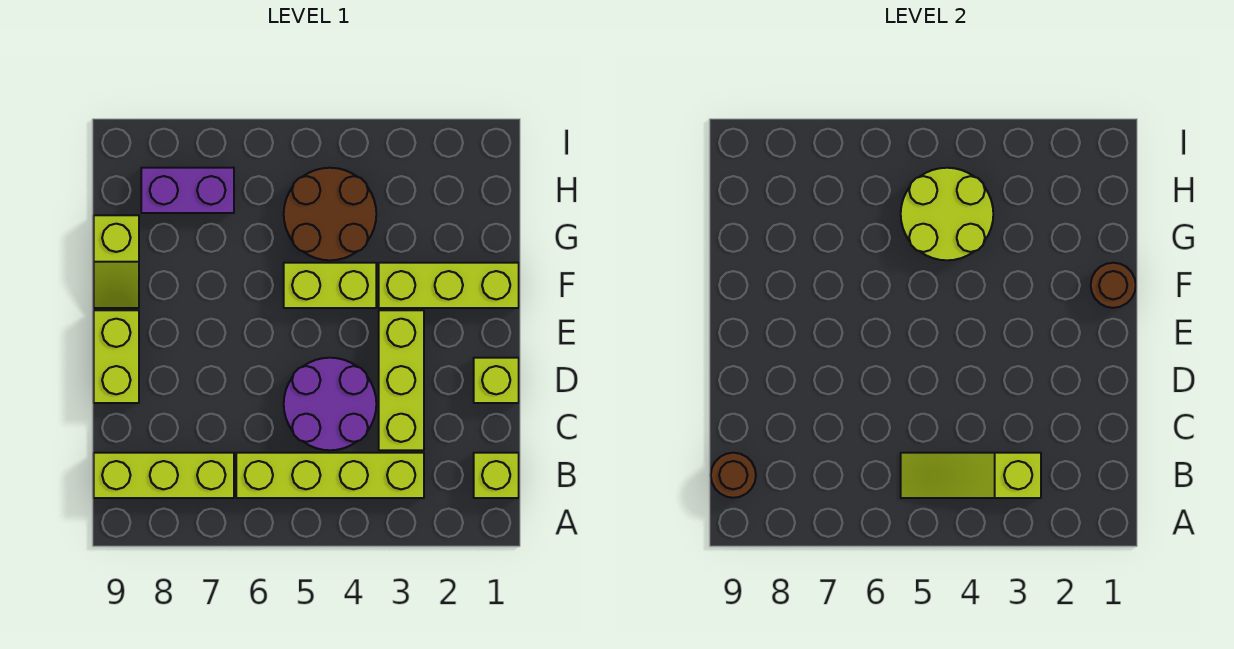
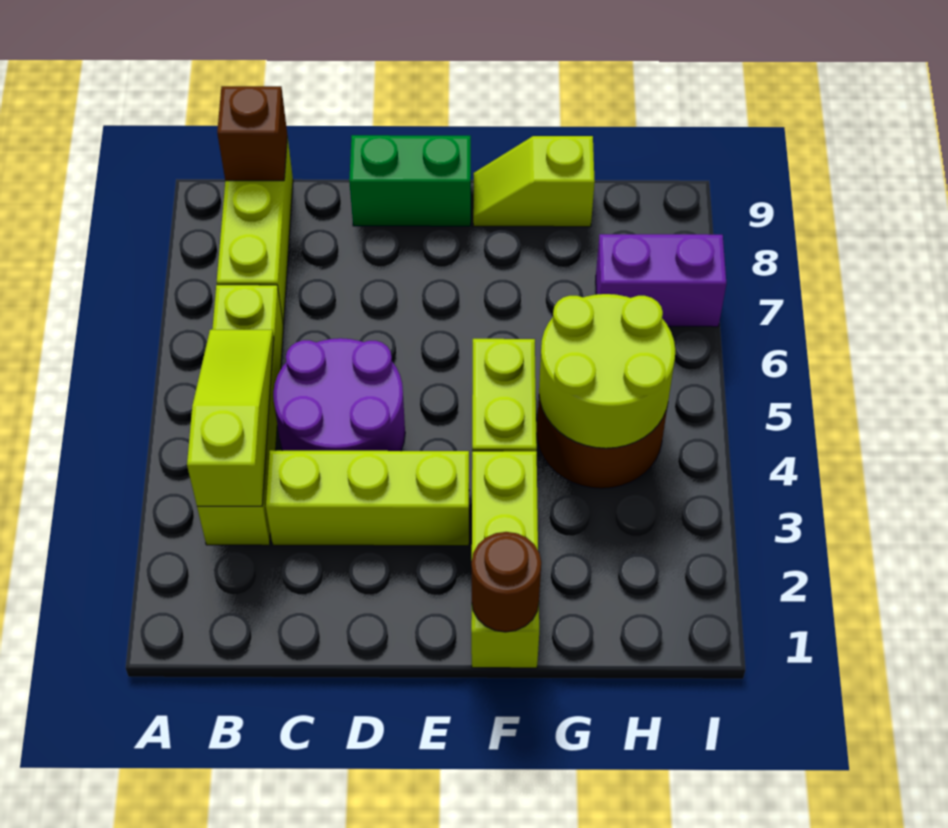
lime 1x1 brick [474,453,519,498] -> none
brown 1x1 round brick [711,453,756,498] -> brown 1x1 brick [217,86,287,181]
lime 1x1 brick [474,358,519,403] -> none
lime 1x2 brick [94,310,139,403] -> green 1x2 brick [349,135,471,226]
purple 1x2 brick [141,168,234,213] -> purple 1x2 brick turned to [596,234,726,327]

